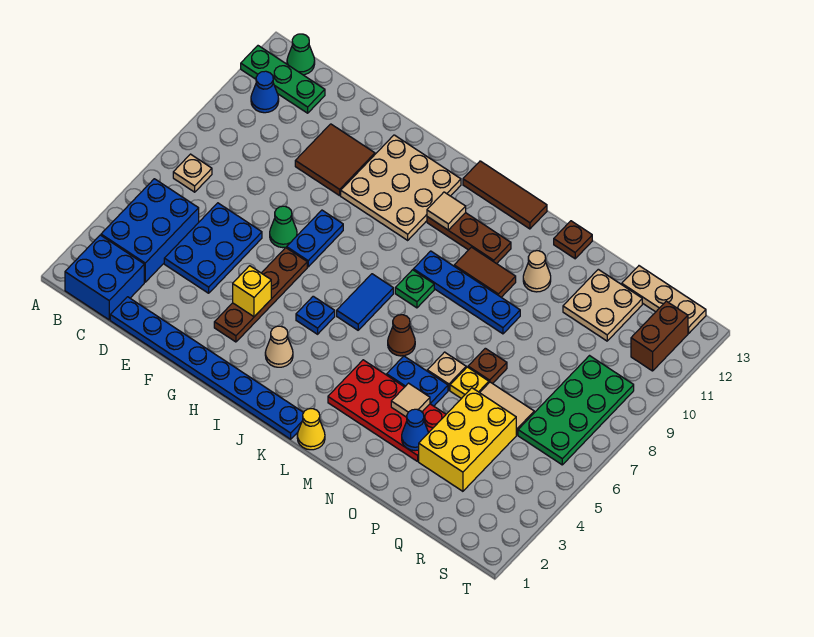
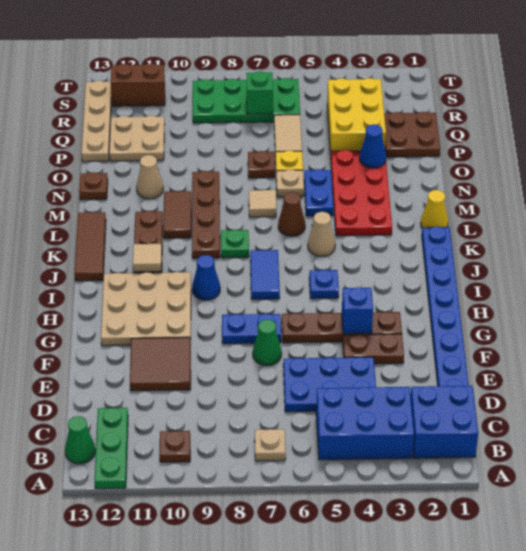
none -> brown 1x1 plate [160,431,190,462]
blue 1x1 cone [251,71,279,113] -> blue 1x1 cone moved to [192,255,220,300]
none -> brown 1x2 plate [343,334,404,364]
yellow 1x1 brick [233,266,271,317] -> blue 1x1 brick [342,287,373,334]
tan 1x1 cone [265,326,293,367] -> tan 1x1 cone moved to [308,212,335,256]
blue 1x2 tile [337,274,393,330] -> blue 1x2 tile turned to [250,250,280,299]
blue 1x4 plate [413,251,520,334] -> brown 1x4 plate [192,171,220,258]
tan 1x1 tile [391,383,430,417] -> tan 1x1 tile moved to [249,190,276,217]
none -> brown 2x2 plate [384,112,440,157]
yellow 2x3 brick [419,388,516,491] -> yellow 2x3 brick turned to [327,78,386,154]
tan 1x3 plate [622,266,706,333] -> tan 1x4 plate [82,81,112,162]
none -> green 1x1 brick [246,71,273,114]

